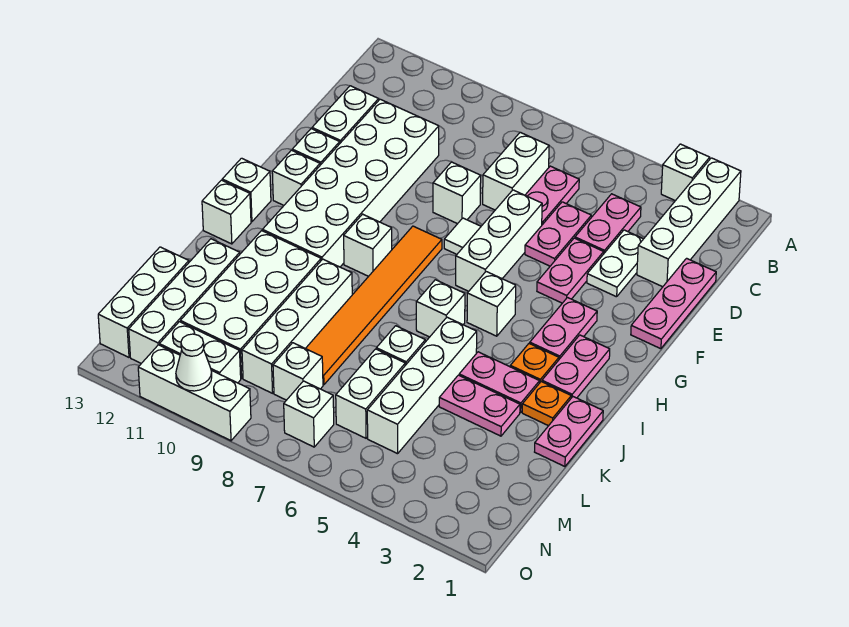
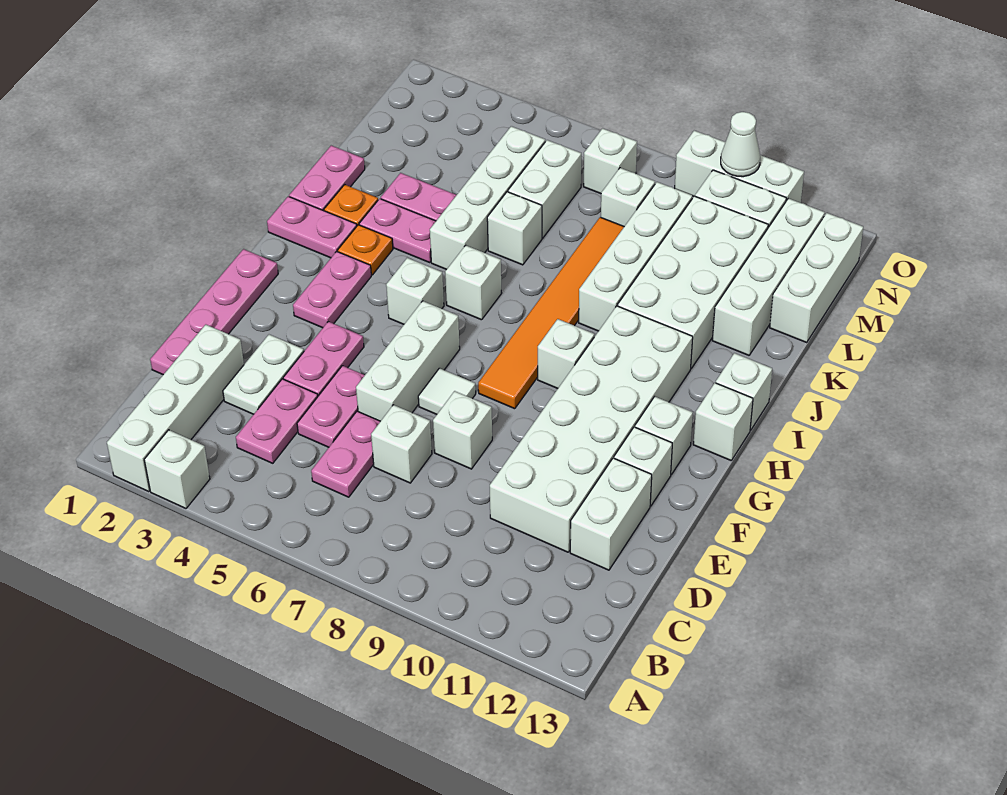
white 1x2 brick [483,132,549,210] -> white 1x1 brick [371,405,432,483]
pink 1x3 plate [631,258,716,349] -> pink 1x4 plate [150,249,278,375]
pink 1x2 plate [542,335,610,398] -> pink 1x2 plate turned to [267,196,357,258]

